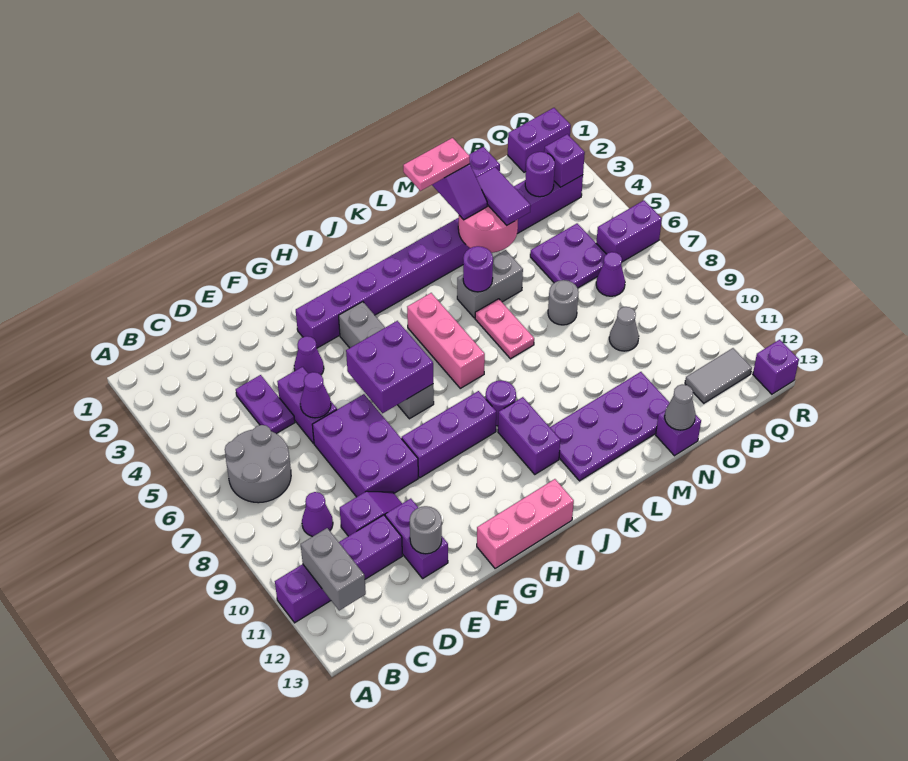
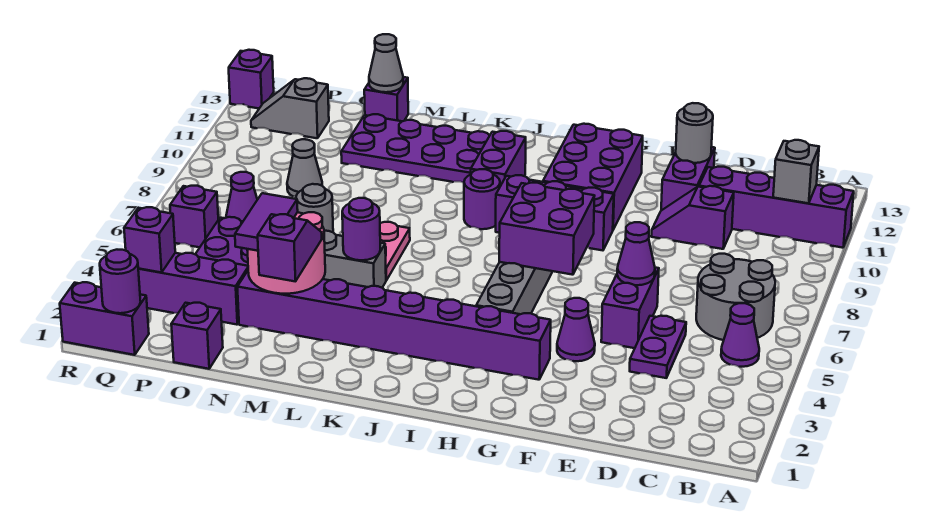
grey 1x2 brick [301,528,366,611] -> grey 1x1 brick [773,140,819,203]
purple 1x1 cone [302,492,333,537] -> purple 1x1 cone moved to [721,303,759,367]
purple 2x3 brick [312,394,418,497] -> purple 2x3 brick moved to [543,124,643,229]
pink 1x3 brick [477,479,574,569] -> none
pink 1x3 brick [407,293,485,388] -> none
pink 1x2 plate [403,138,470,191] -> none
purple 1x1 round brick [525,152,555,197] -> purple 1x1 round brick moved to [100,250,141,313]
grey 1x2 tile [685,348,752,403] -> grey 1x2 slope [251,78,329,138]
purple 1x2 brick [596,200,662,262] -> purple 1x1 brick [170,186,218,247]

